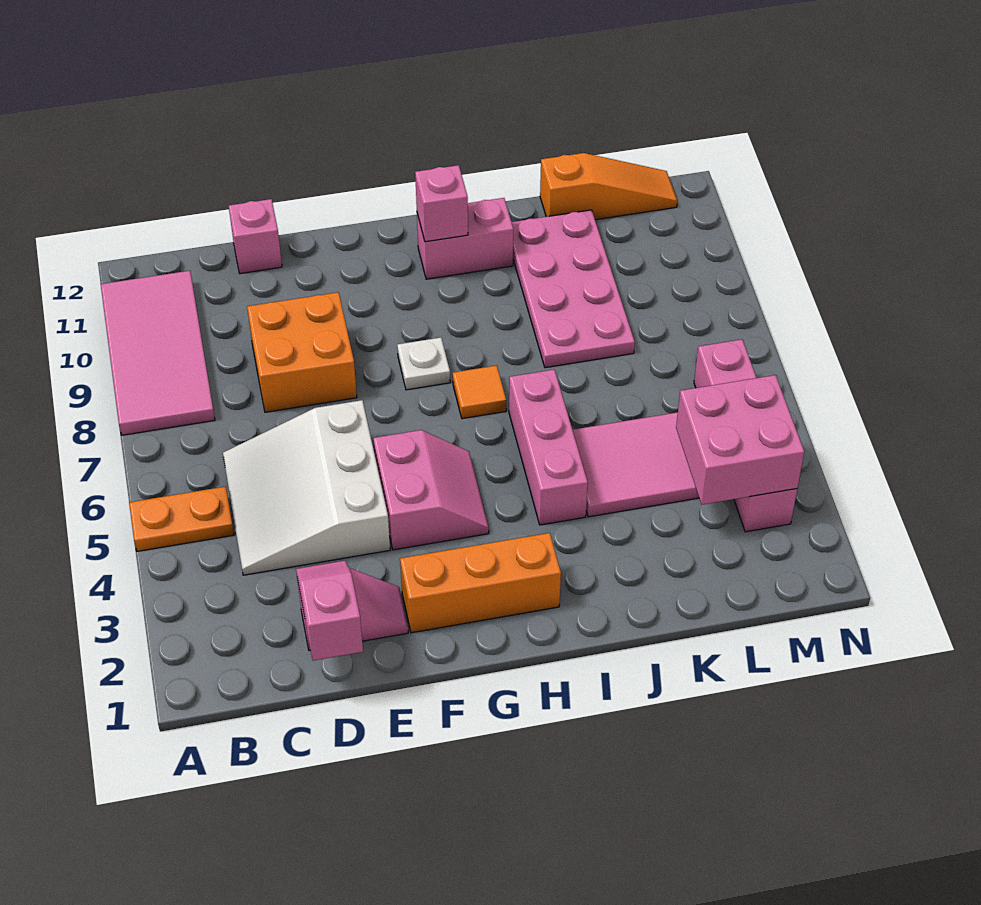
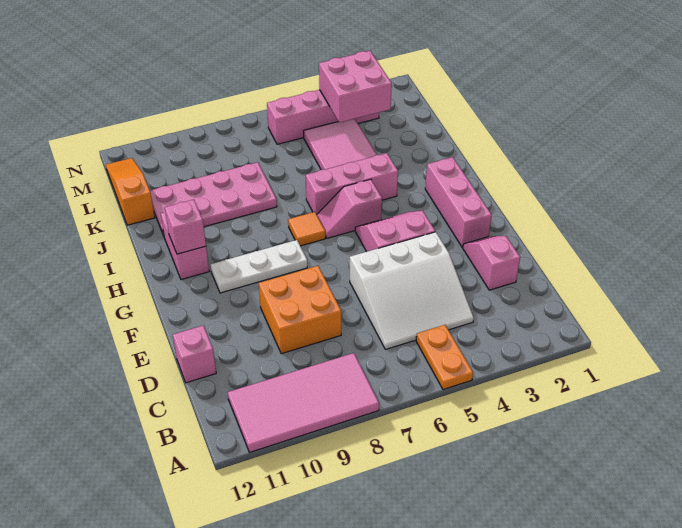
pink 1x2 slope [296,561,363,661] -> pink 1x2 slope moved to [317,179,382,238]
orange 1x3 brick [400,533,561,633] -> pink 1x3 brick [425,157,492,247]
white 1x1 plate [397,338,450,390] -> white 1x3 plate [210,240,307,293]

